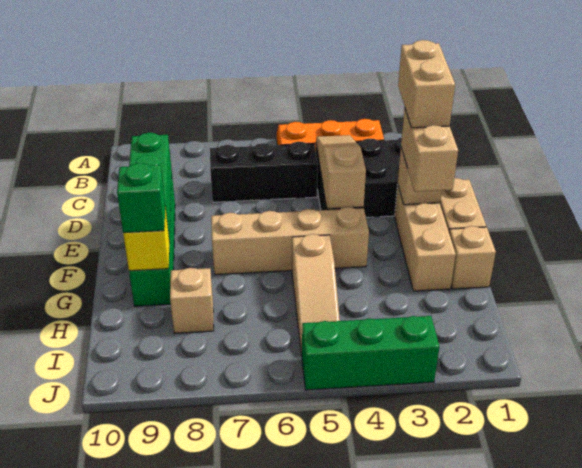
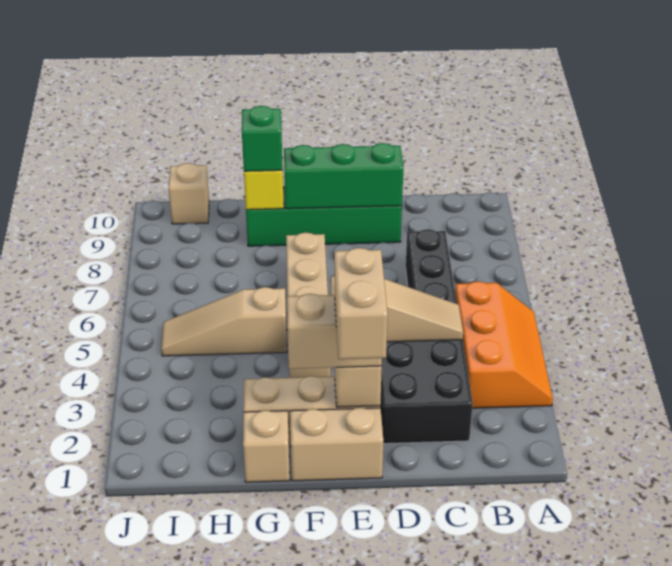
tan 1x2 brick [398,40,455,128] -> tan 1x2 brick turned to [334,248,388,359]
tan 1x1 brick [170,268,214,333] -> tan 1x1 brick moved to [169,163,209,224]
green 1x3 brick [302,316,439,390] -> none

